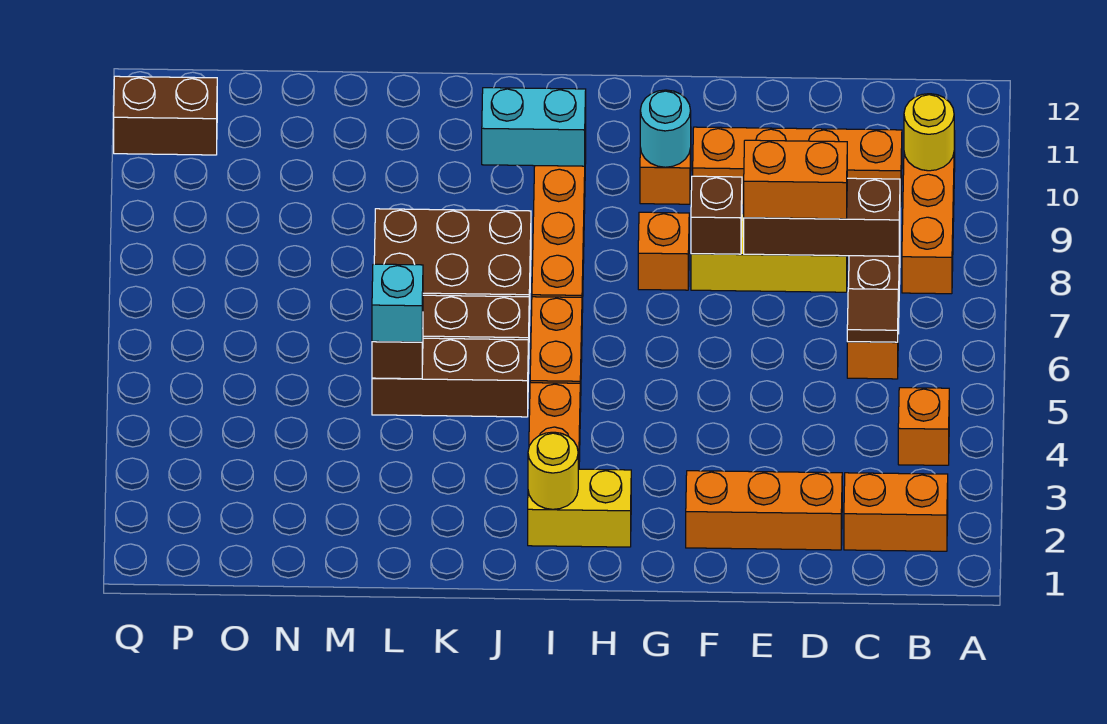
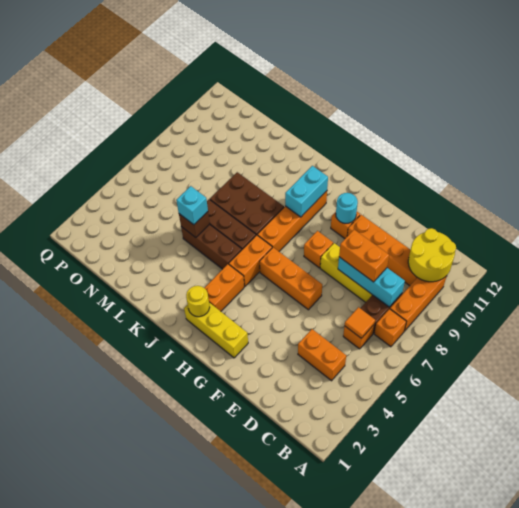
orange 1x2 brick [844,473,948,551] -> orange 1x2 brick moved to [298,329,346,381]
orange 1x1 brick [898,388,949,465] -> orange 1x1 brick moved to [374,309,406,347]
yellow 1x1 round brick [904,94,954,171] -> yellow 2x2 round brick [408,228,456,282]
brown 1x1 tile [847,289,898,342] -> orange 1x1 tile [345,307,375,338]
brown 1x3 brick [744,178,900,256] -> cyan 1x3 brick [338,257,405,307]
orange 1x3 brick [686,471,842,550] -> orange 1x3 brick moved to [259,248,322,310]
brown 1x1 brick [691,176,742,254] -> none
yellow 1x2 brick [528,469,631,547] -> yellow 1x3 brick [184,303,248,358]
cyan 1x2 brick [482,88,586,166] -> cyan 1x2 brick turned to [285,166,328,217]
brown 1x2 brick [114,76,217,155] -> none

